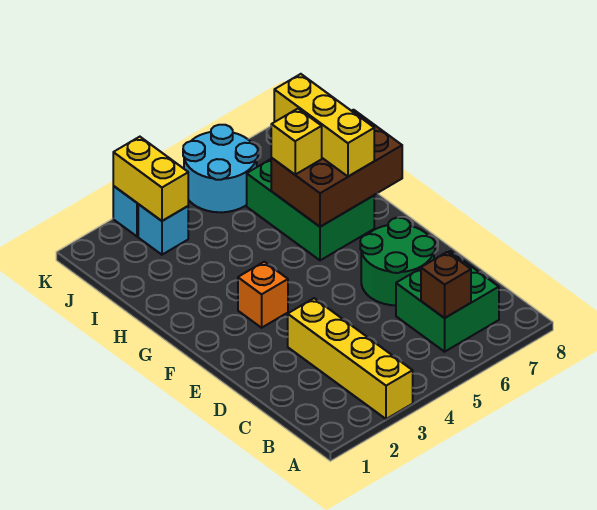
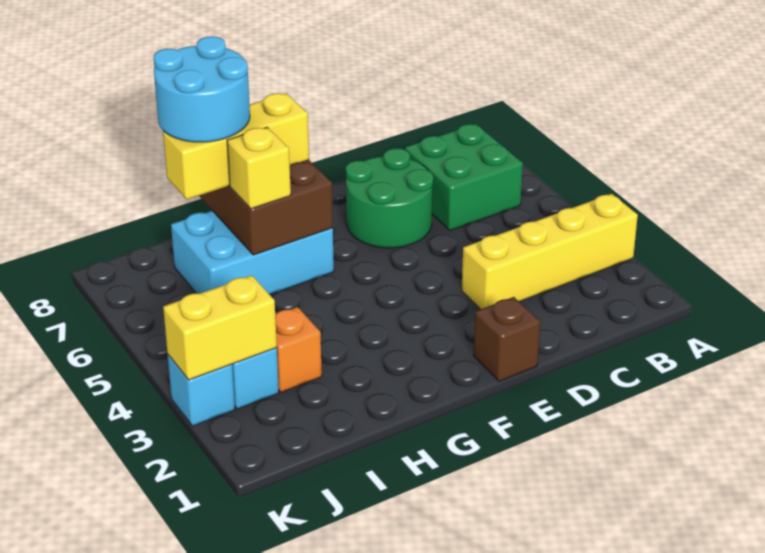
brown 1x1 brick [421,252,471,318] -> brown 1x1 brick moved to [474,297,540,381]
orange 1x1 brick [238,262,288,328] -> orange 1x1 brick moved to [275,307,322,392]
green 2x3 brick [247,159,374,260] -> cyan 2x3 brick [171,211,334,295]
cyan 2x2 round brick [183,125,258,212] -> cyan 2x2 round brick moved to [154,36,250,142]

